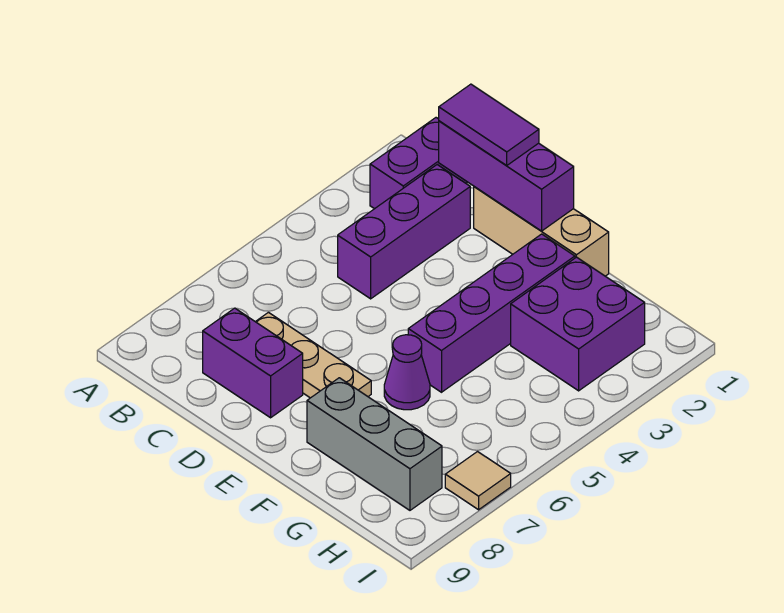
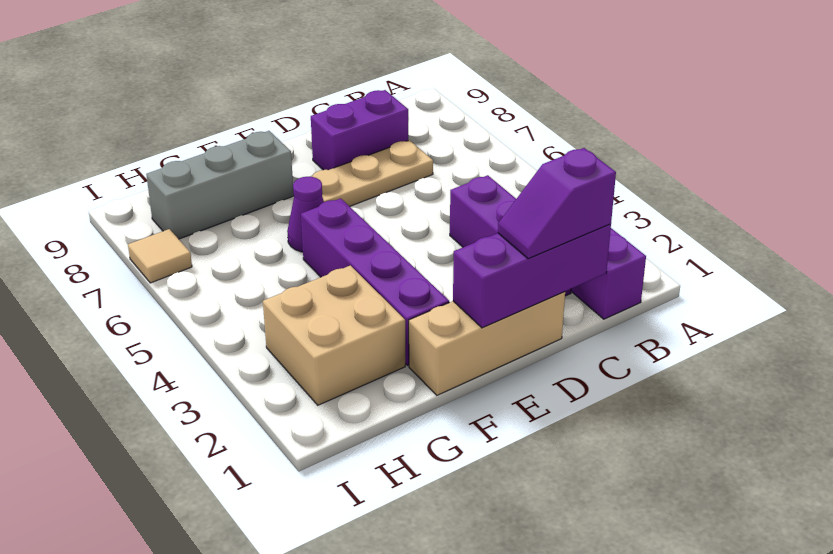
purple 1x2 tile [439,84,539,166] -> purple 1x2 slope [498,148,616,259]
purple 2x2 brick [511,257,645,391] -> tan 2x2 brick [263,265,405,405]

